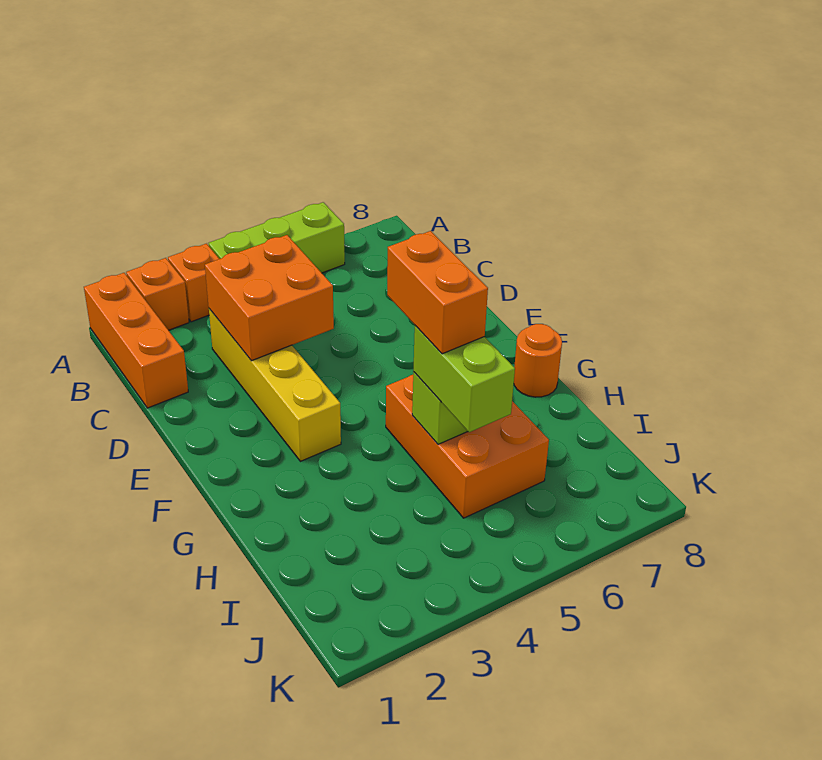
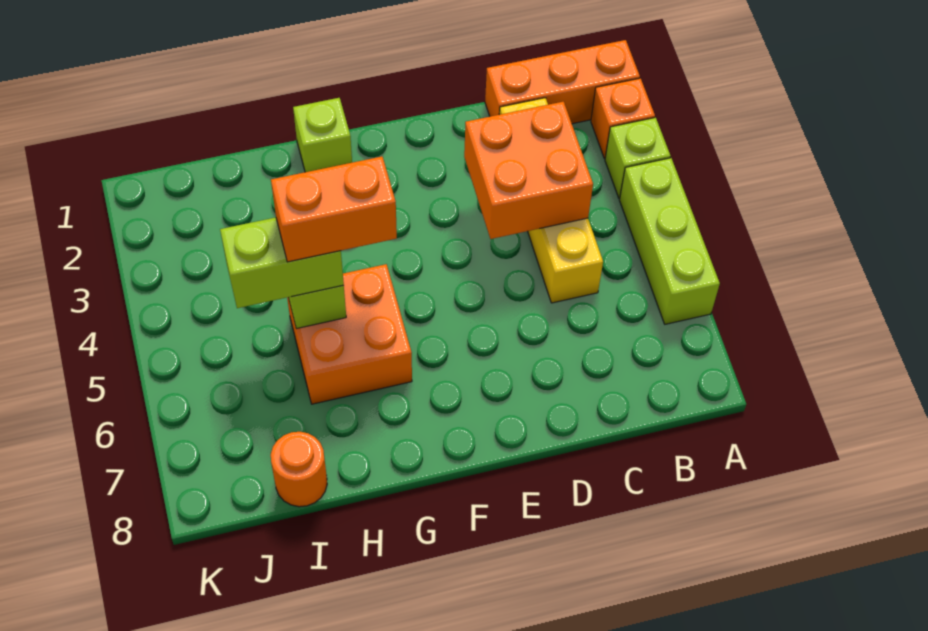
orange 1x1 brick [168,244,219,322] -> lime 1x1 brick [605,117,671,199]
yellow 1x4 brick [209,309,341,461] -> yellow 1x4 brick turned to [499,98,603,303]
none -> lime 1x1 brick [293,98,352,172]
orange 2x3 brick [386,375,549,518] -> orange 2x2 brick [287,264,412,404]
orange 1x1 round brick [514,324,562,397] -> orange 1x1 round brick moved to [271,432,327,507]

